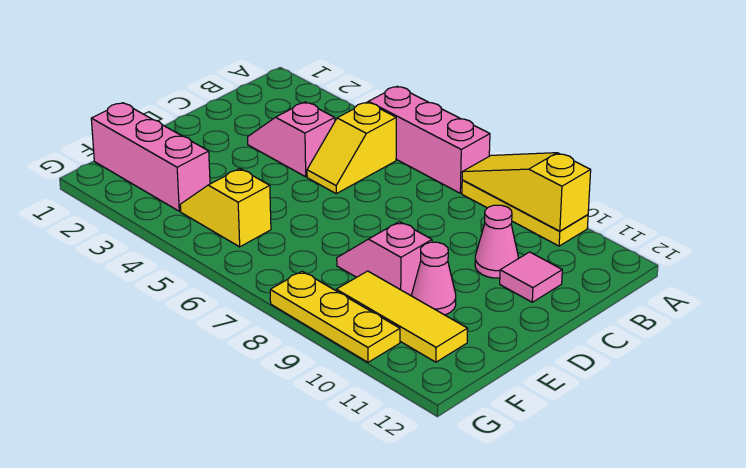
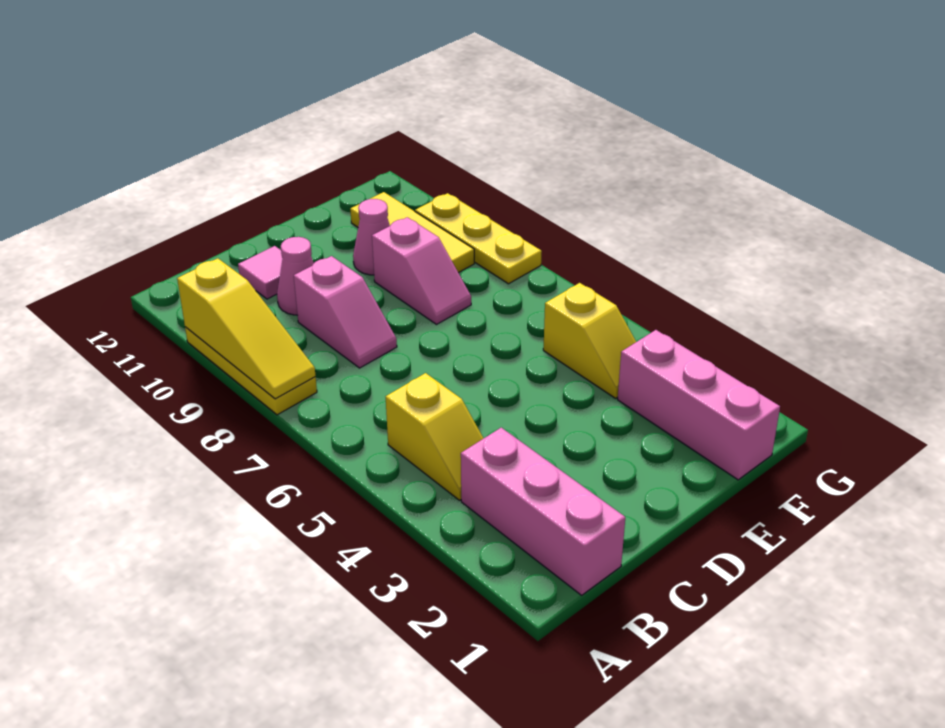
pink 1x3 brick [368,86,490,193] -> pink 1x3 brick moved to [461,428,625,595]
yellow 1x2 slope [307,102,396,194] -> yellow 1x2 slope turned to [386,373,483,500]
pink 1x2 slope [248,102,335,177] -> pink 1x2 slope moved to [294,256,397,368]

